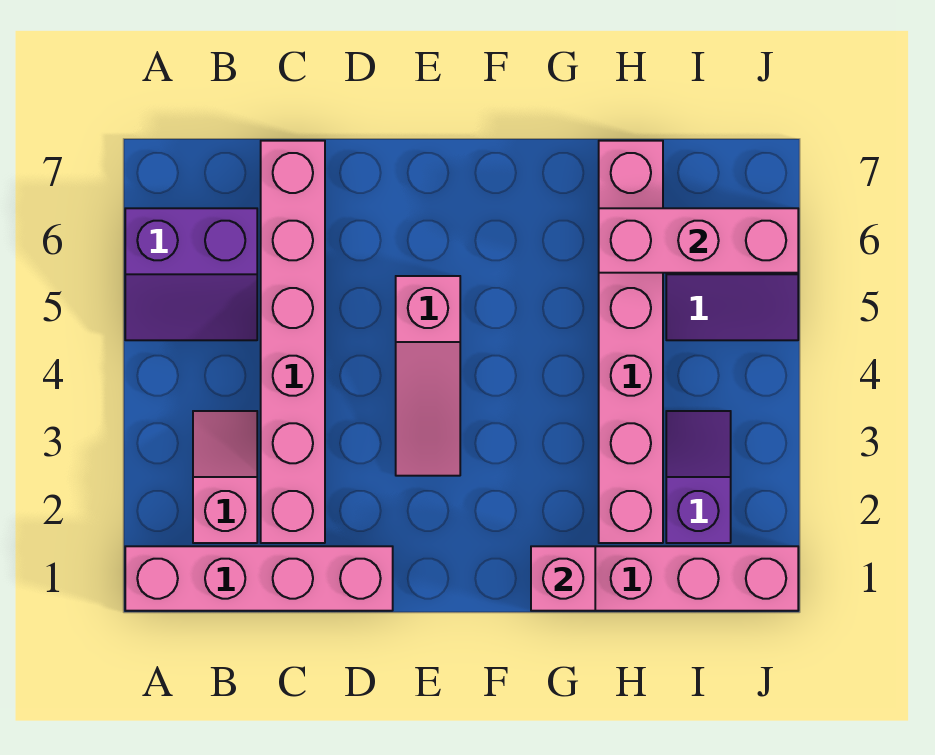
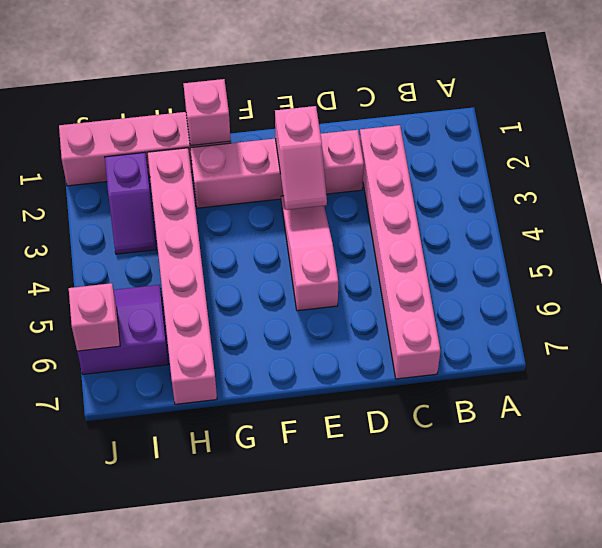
pink 1x4 brick [125,546,393,611] -> pink 1x4 brick moved to [190,130,364,208]
purple 2x2 slope [125,208,257,340] -> none
pink 1x2 slope [193,411,257,543] -> pink 1x2 slope moved to [275,106,327,210]
pink 1x3 brick [599,208,798,273] -> pink 1x1 brick [69,283,120,351]

